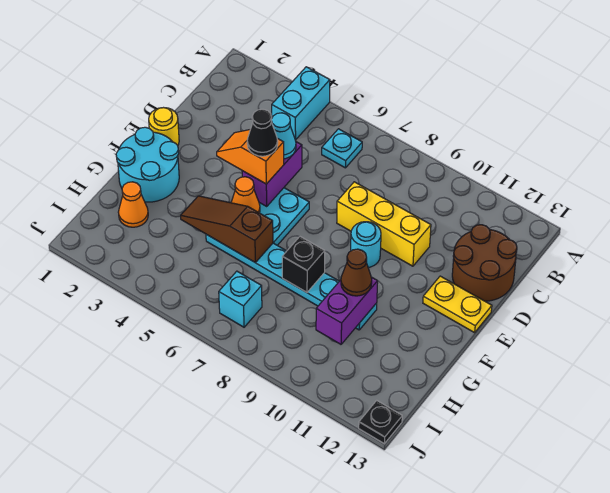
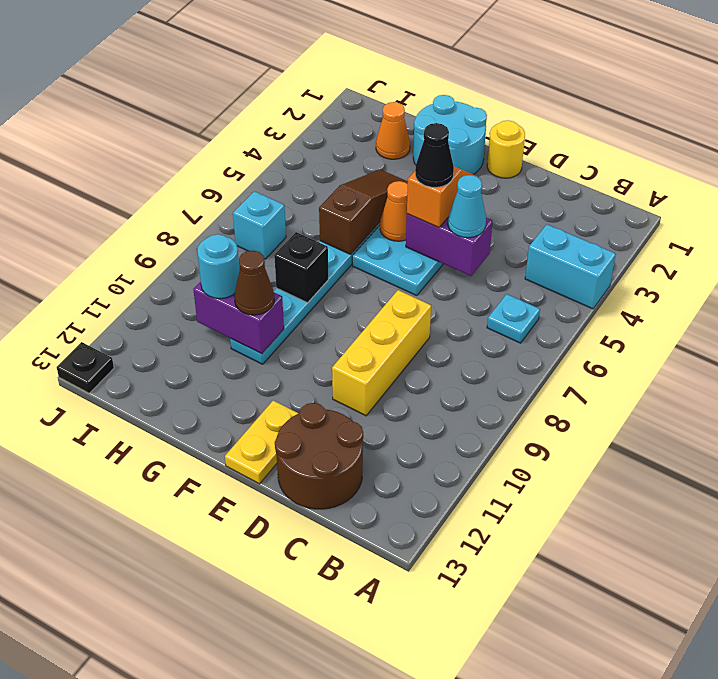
cyan 1x1 round brick [351,222,381,267] -> cyan 1x1 round brick moved to [197,234,239,299]

